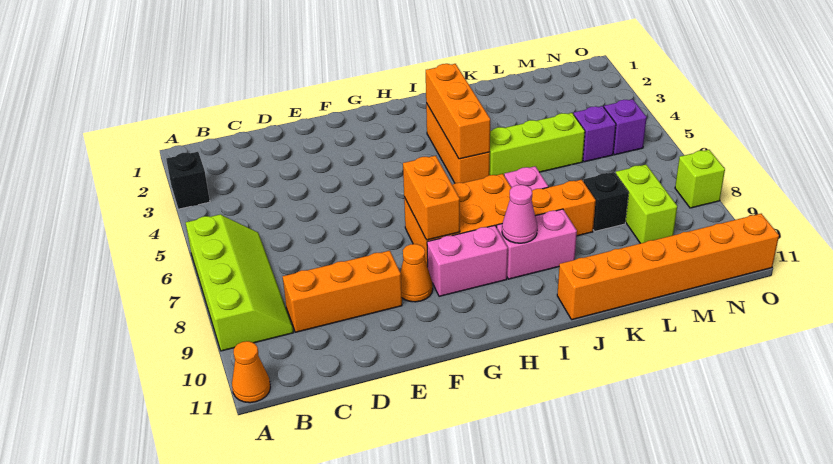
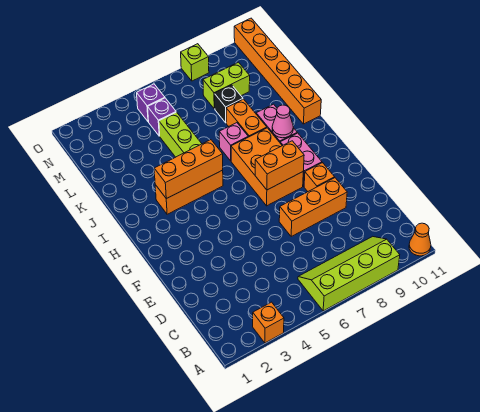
black 1x1 brick [166,152,210,209] -> orange 1x1 brick [253,302,284,343]
orange 1x3 brick [283,251,402,332] -> orange 1x3 brick turned to [279,178,347,236]
orange 1x1 cone [400,244,433,302] -> orange 1x1 brick [304,163,335,192]

